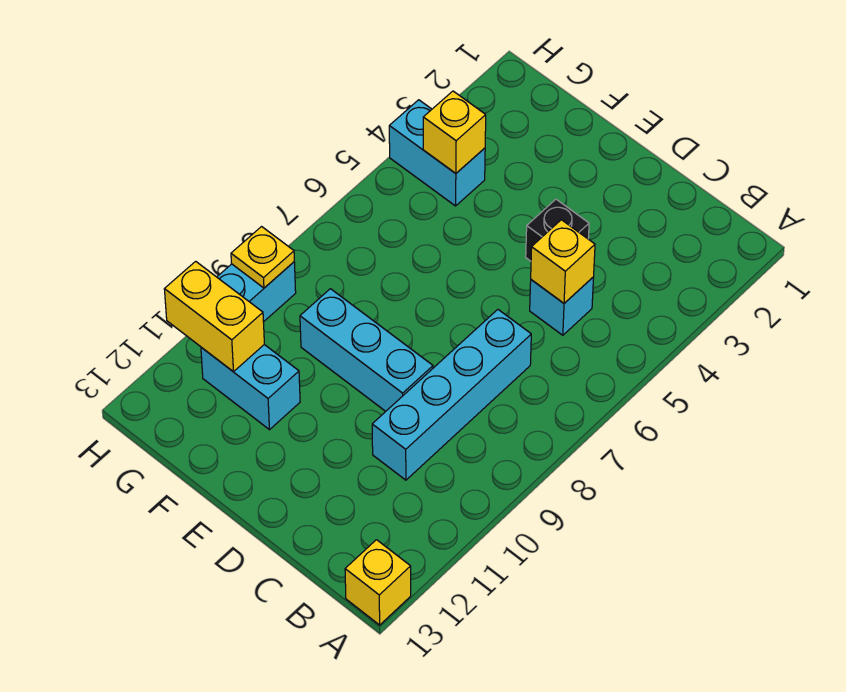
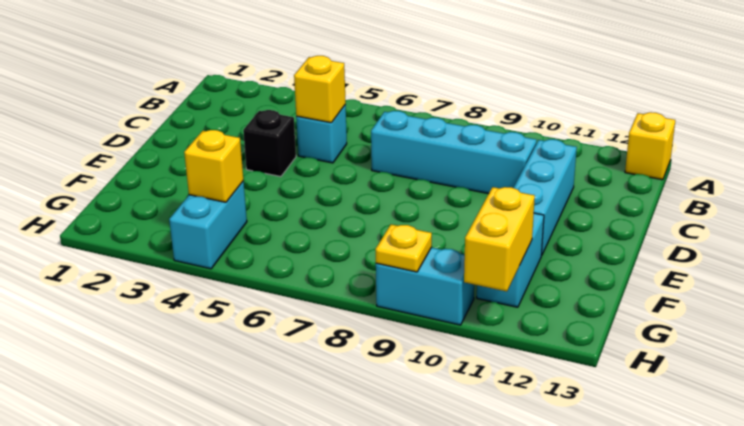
cyan 1x3 brick [300,289,433,411] -> cyan 1x3 brick moved to [514,139,577,256]

